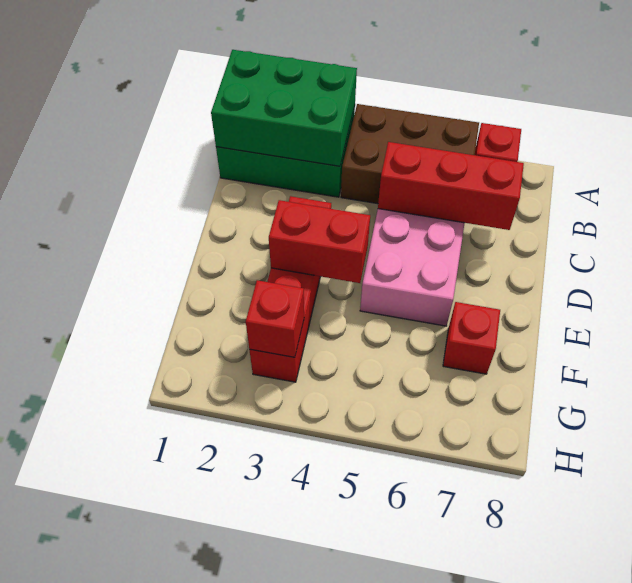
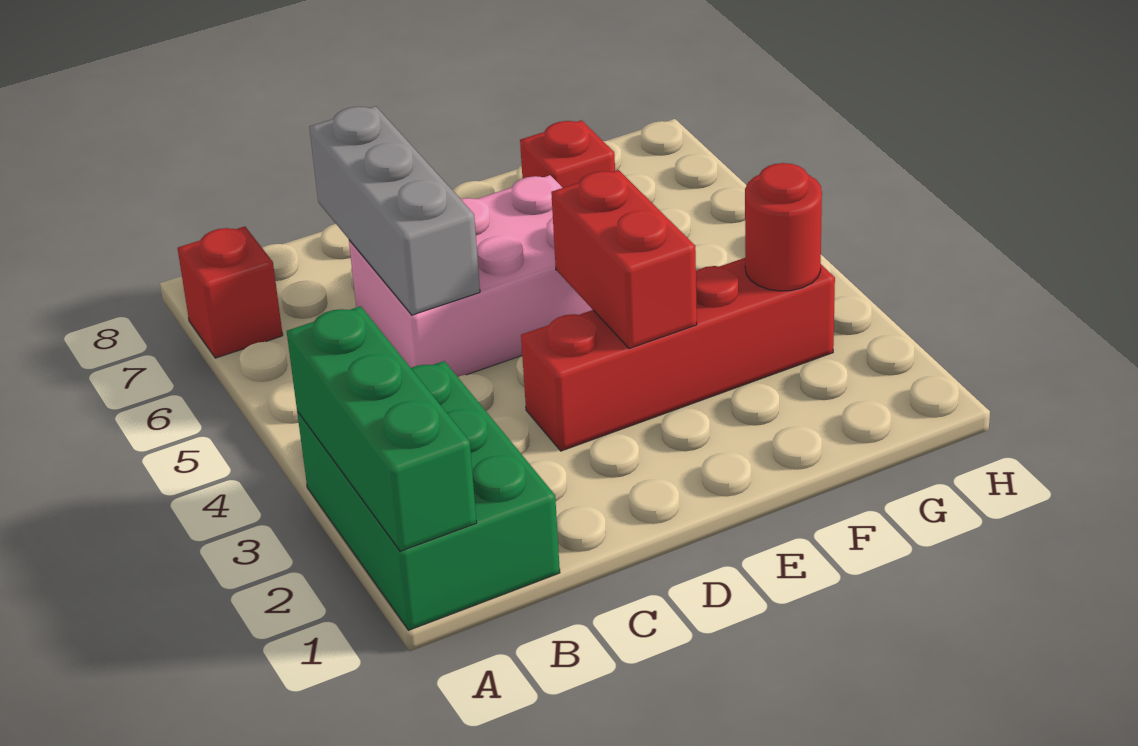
green 2x3 brick [211,50,357,166] -> green 1x3 brick [287,306,476,551]
brown 2x3 brick [341,104,479,204] -> none
red 1x3 brick [378,142,524,230] -> grey 1x3 brick [309,106,480,315]
red 1x1 brick [246,280,304,357] -> red 1x1 round brick [745,163,822,291]

